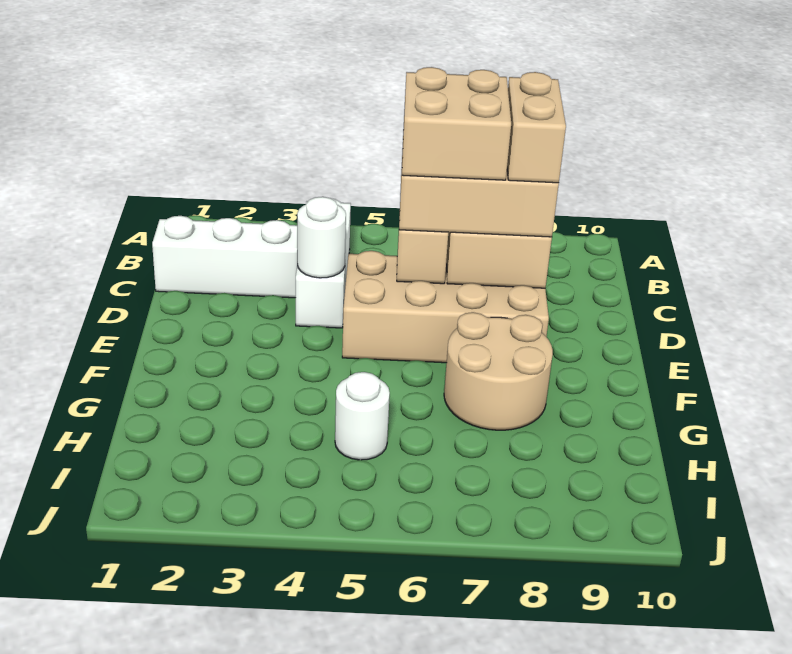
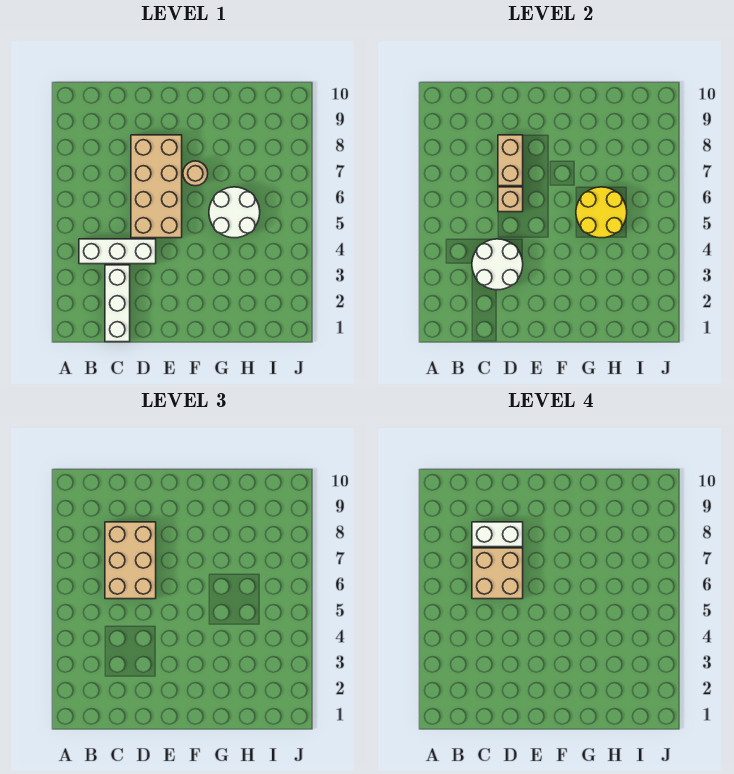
tan 1x2 brick [507,72,566,183] -> white 1x2 brick [472,522,523,547]
white 1x1 round brick [297,197,346,278] -> white 2x2 round brick [472,239,523,290]
tan 2x2 round brick [444,312,553,430] -> tan 1x1 round brick [183,161,208,186]
none -> yellow 2x2 round brick [576,187,627,238]
white 1x1 round brick [335,372,390,460] -> white 2x2 round brick [209,187,260,238]

